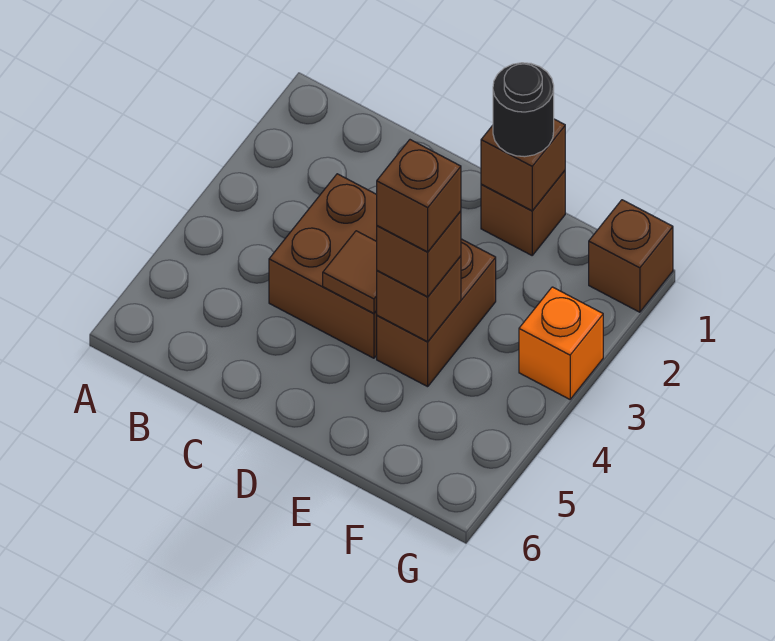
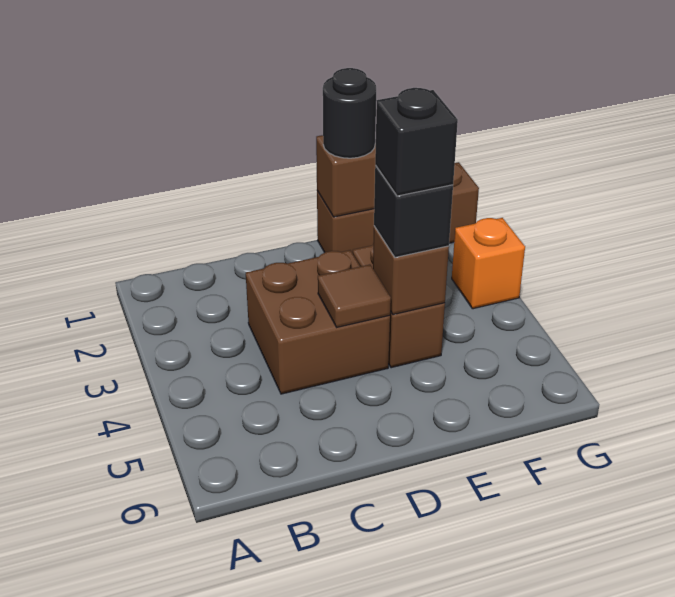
brown 1x1 brick [377,211,461,297] -> black 1x1 brick [374,166,453,257]
brown 1x1 brick [377,140,461,252] -> black 1x1 brick [375,88,458,196]

